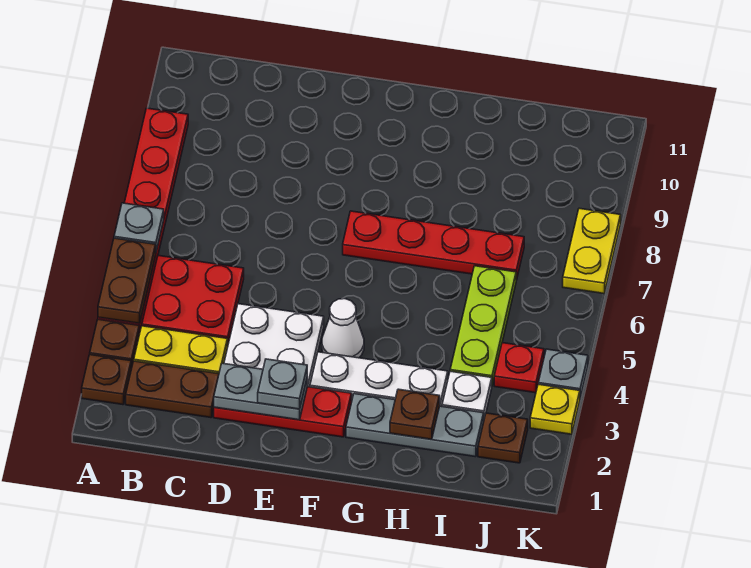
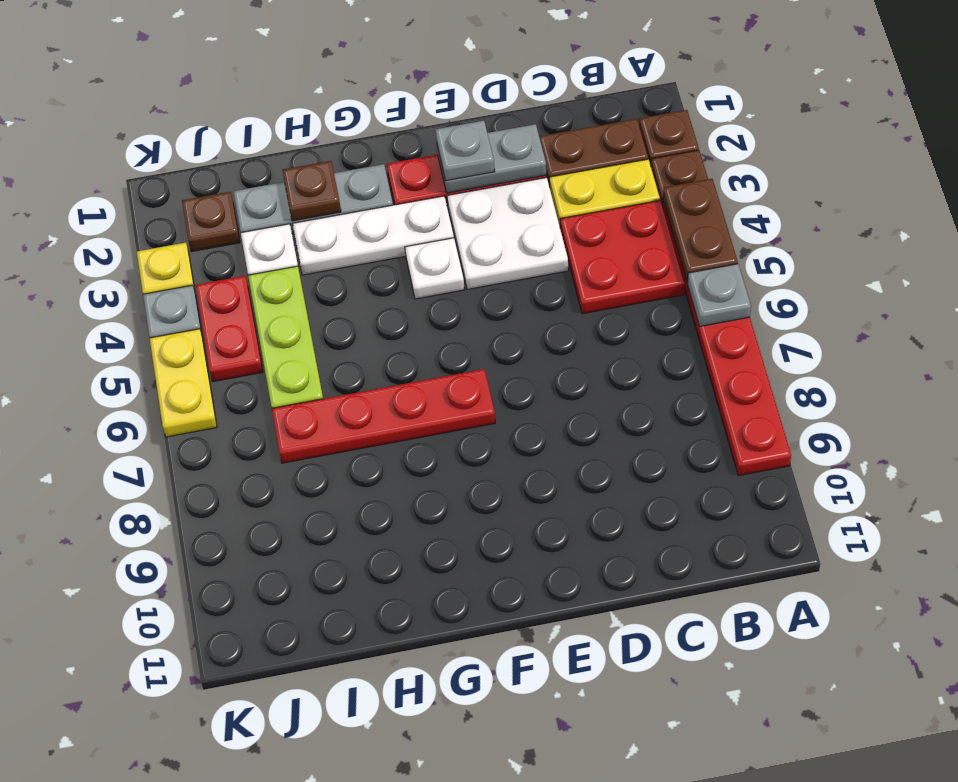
white 1x1 cone [322,299,364,358] -> white 1x1 plate [405,238,465,299]
red 1x1 plate [494,343,544,393] -> red 1x2 plate [196,276,263,382]
yellow 1x2 plate [563,208,621,294] -> yellow 1x2 plate moved to [150,329,217,437]

